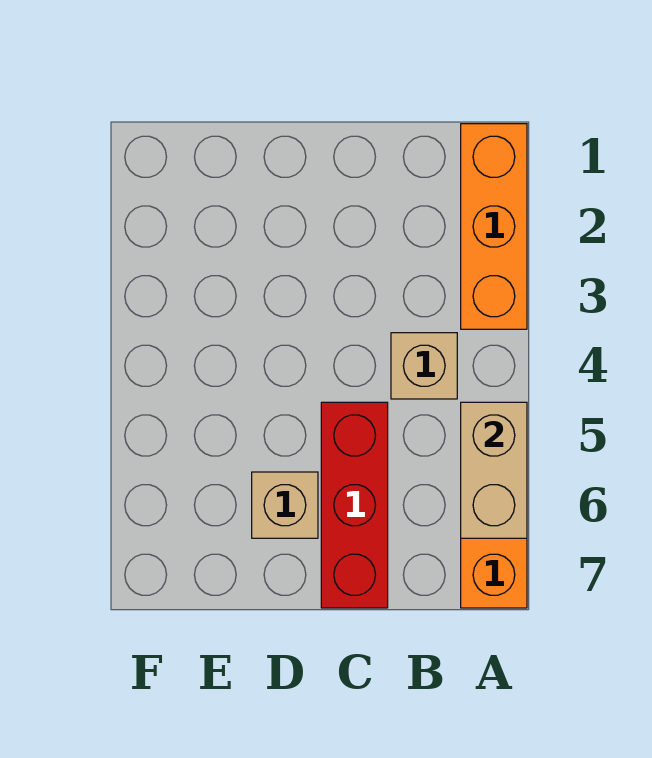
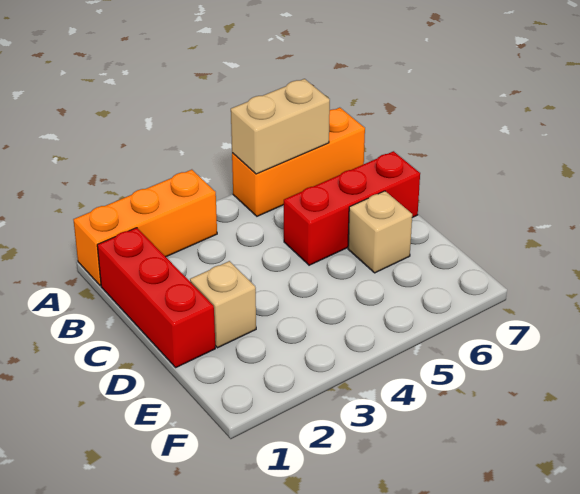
none -> red 1x3 brick [97,228,215,367]
tan 1x1 brick [391,333,457,399] -> tan 1x1 brick moved to [190,261,256,348]

